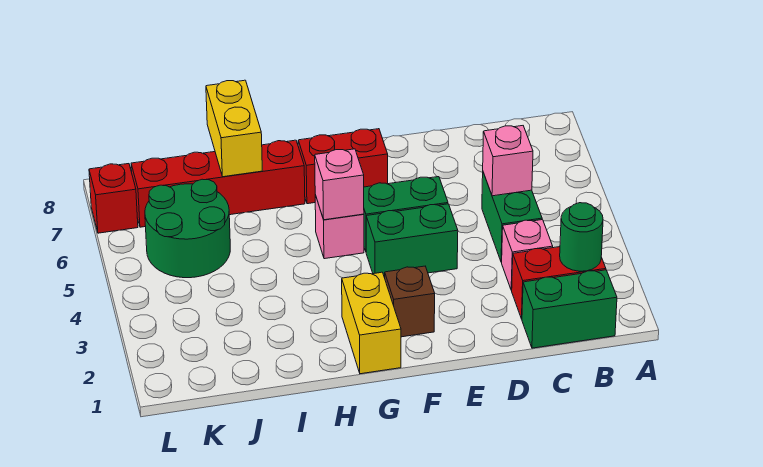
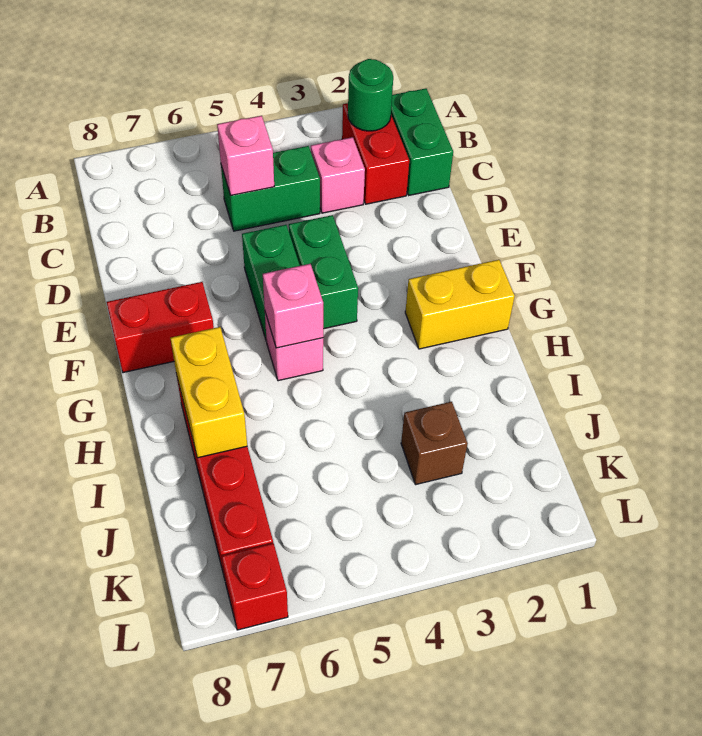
brown 1x1 brick [385,266,435,337] -> brown 1x1 brick moved to [401,402,468,485]
red 1x2 brick [298,129,388,204] -> red 1x2 brick turned to [107,282,214,373]
yellow 1x2 brick [206,80,262,177] -> yellow 1x2 brick turned to [170,327,247,458]
green 2x2 round brick [145,179,230,278] -> none

